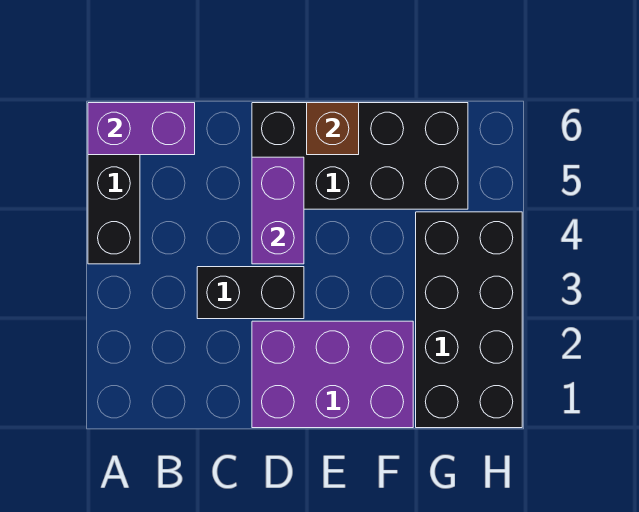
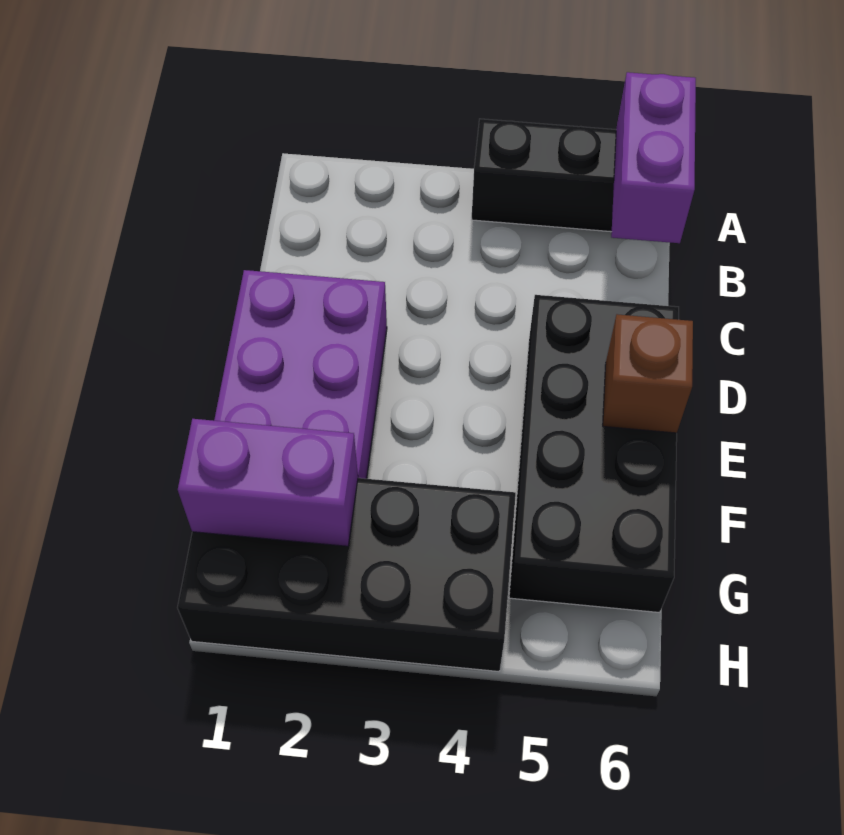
black 1x2 brick [197,267,304,319] -> none
purple 1x2 brick [252,157,304,264] -> purple 1x2 brick moved to [178,419,358,546]

